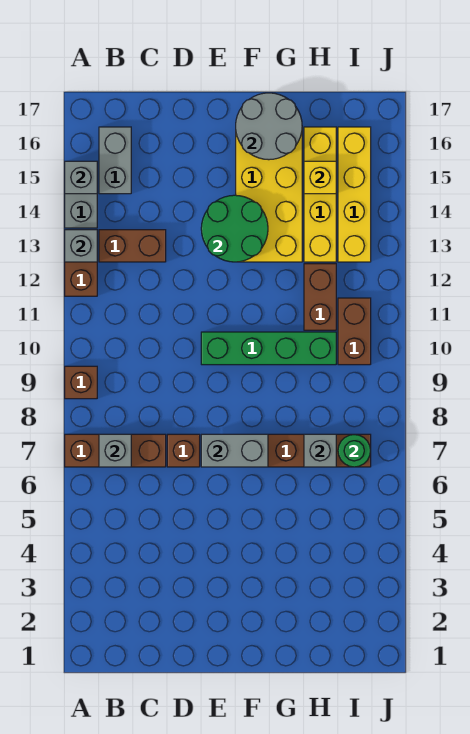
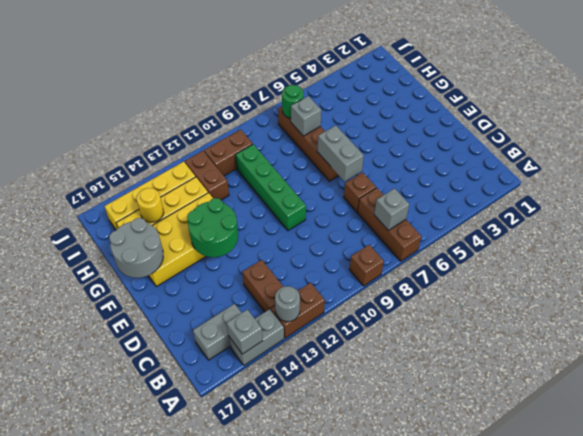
grey 1x1 brick [65,230,97,262] -> grey 1x1 round brick [275,286,300,322]
brown 1x2 brick [304,264,336,330] -> brown 1x2 brick turned to [185,151,229,200]
yellow 1x1 brick [304,161,336,194] -> yellow 1x1 round brick [137,188,164,222]

